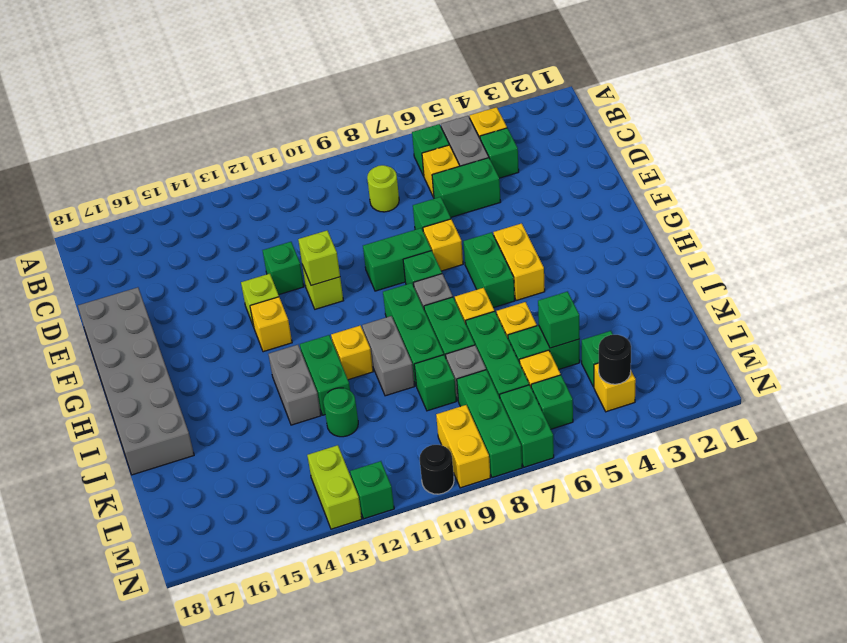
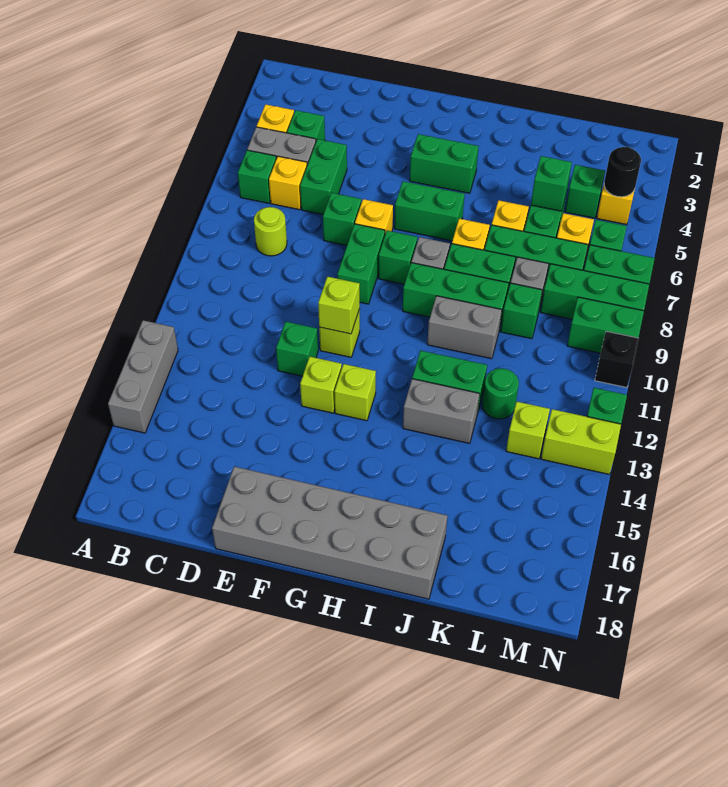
none -> grey 1x3 brick [108,320,178,433]
none -> green 1x2 brick [410,134,479,193]
yellow 1x2 brick [493,223,545,301] -> none
yellow 1x1 brick [250,297,292,352] -> lime 1x1 brick [334,364,376,421]
yellow 1x1 brick [331,325,373,380] -> none
none -> lime 1x1 brick [506,402,550,459]
yellow 1x2 brick [436,405,490,488] -> green 1x2 brick [567,297,644,353]
black 1x1 round brick [420,445,454,494] -> black 1x1 brick [595,331,638,388]

